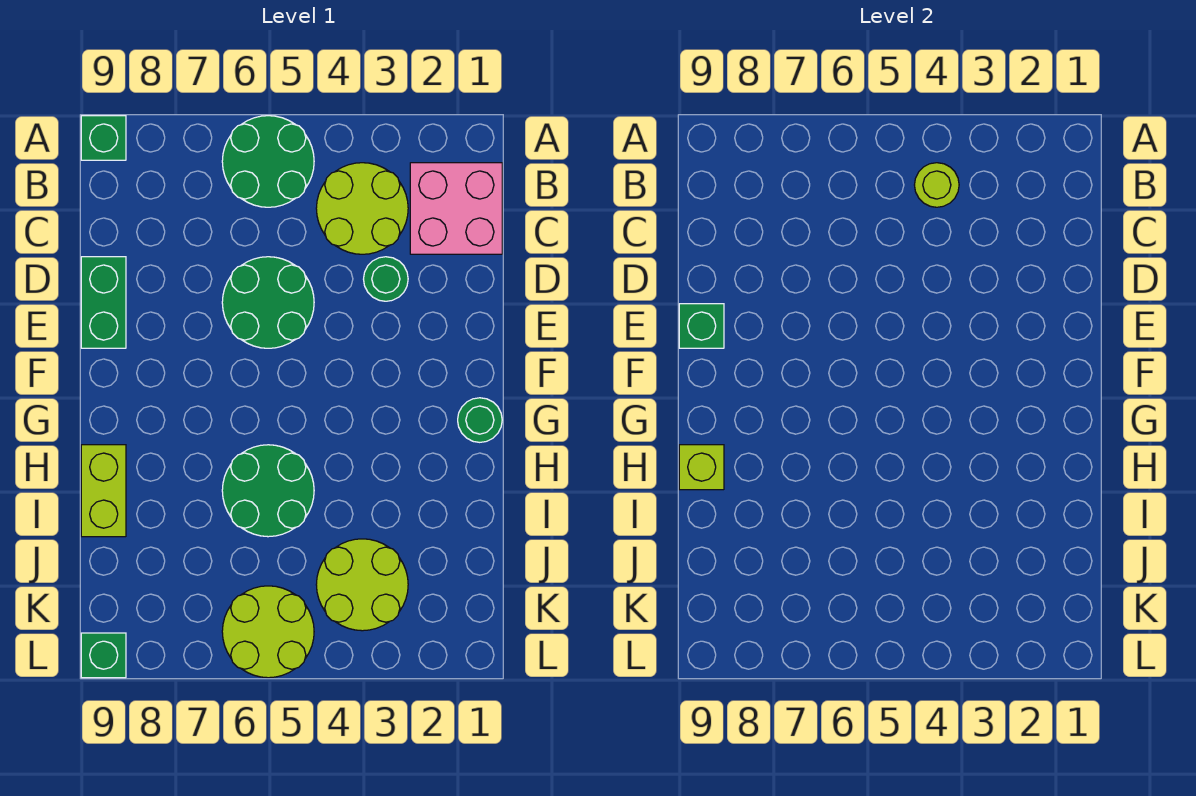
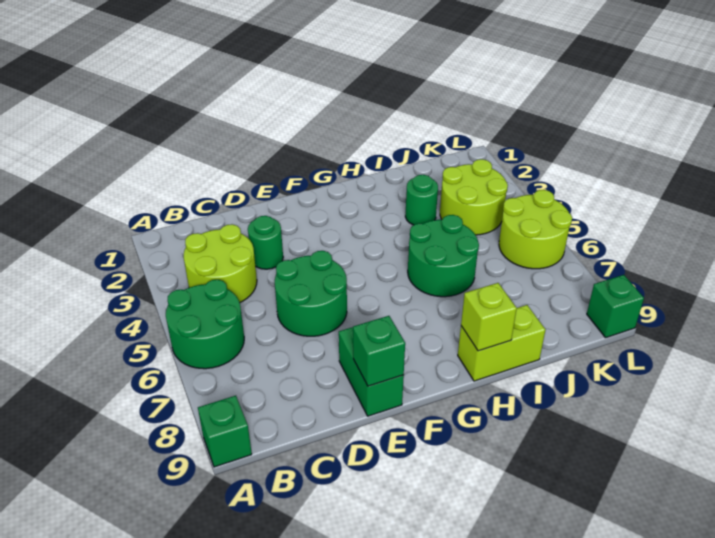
pink 2x2 brick [410,163,502,254] -> none
lime 1x1 round brick [915,163,959,207] -> none
green 1x2 brick [81,257,126,348] -> green 1x2 brick turned to [339,327,404,416]
green 1x1 round brick [458,398,502,442] -> green 1x1 round brick moved to [405,175,438,225]

